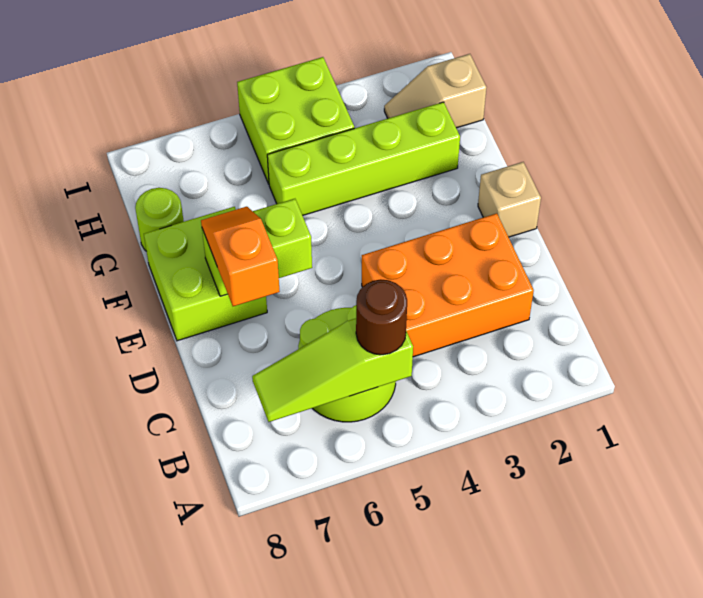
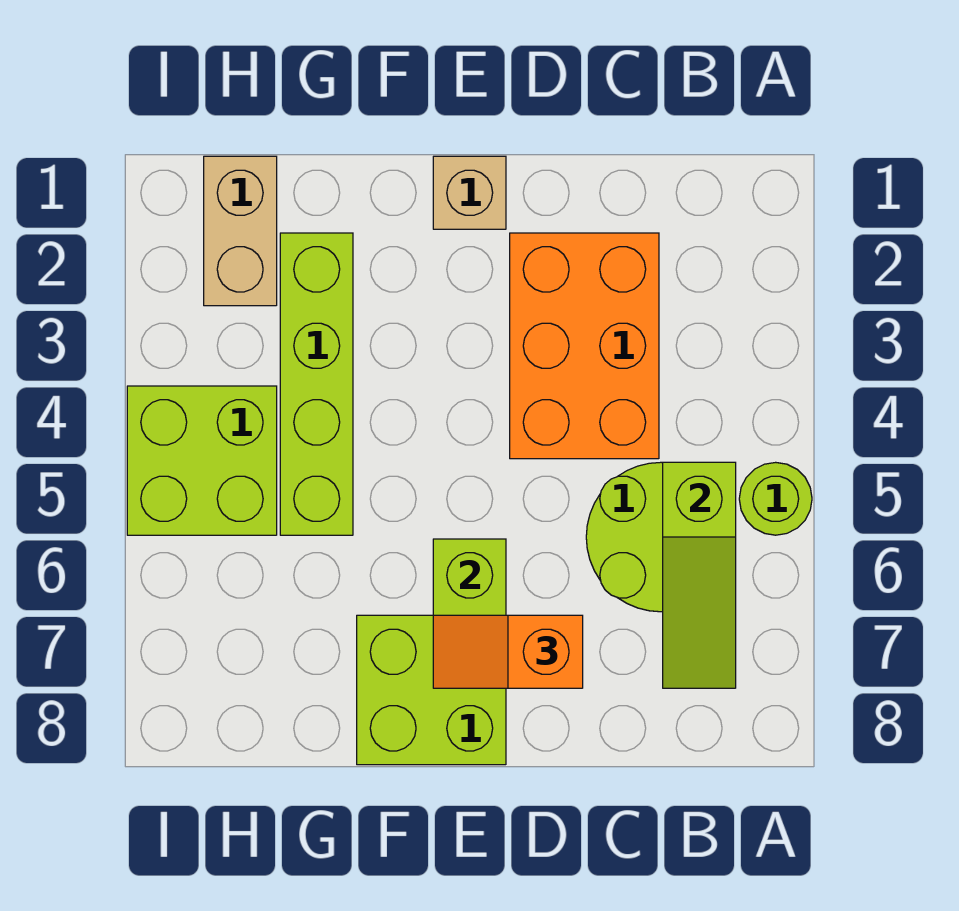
brown 1x1 round brick [356,279,407,355] -> none
lime 1x1 round brick [135,188,184,251] -> lime 1x1 round brick moved to [739,462,812,535]
tan 1x2 slope [384,54,486,128] -> tan 1x2 brick [204,156,277,306]

